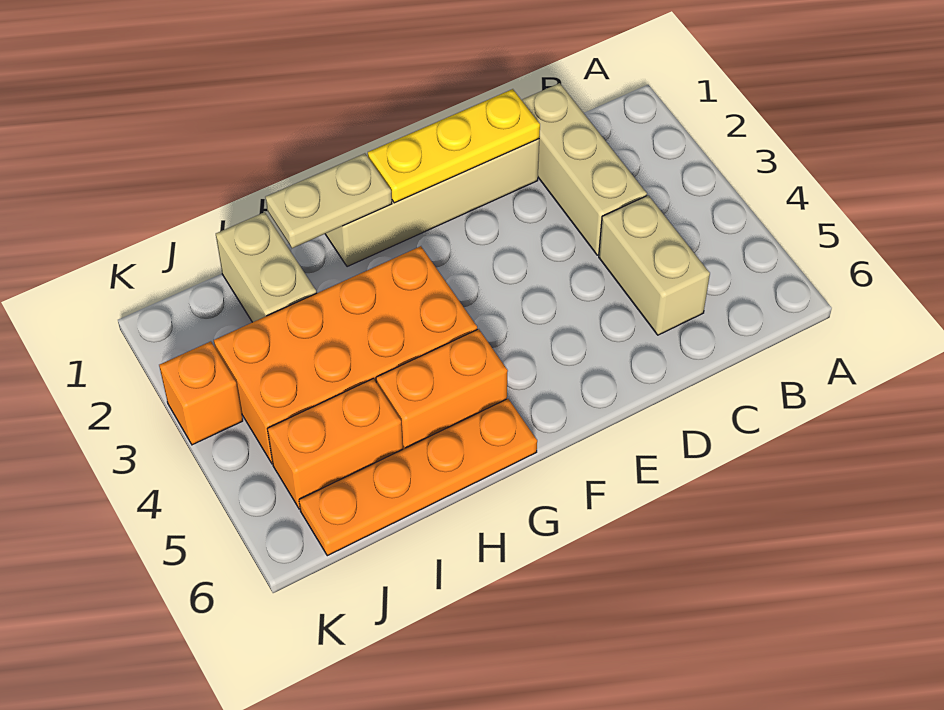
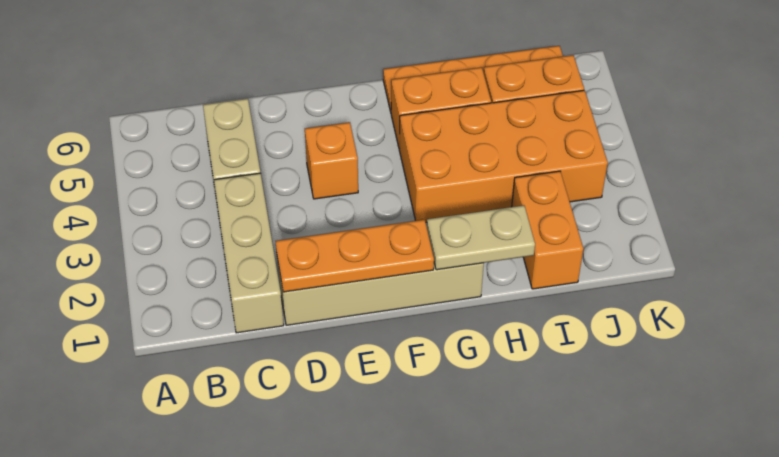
yellow 1x3 plate [368,89,540,203] -> orange 1x3 plate [275,220,434,292]
tan 1x2 brick [216,212,317,322] -> orange 1x2 brick [512,171,583,289]
orange 1x1 brick [159,341,243,445] -> orange 1x1 brick moved to [305,122,358,199]

